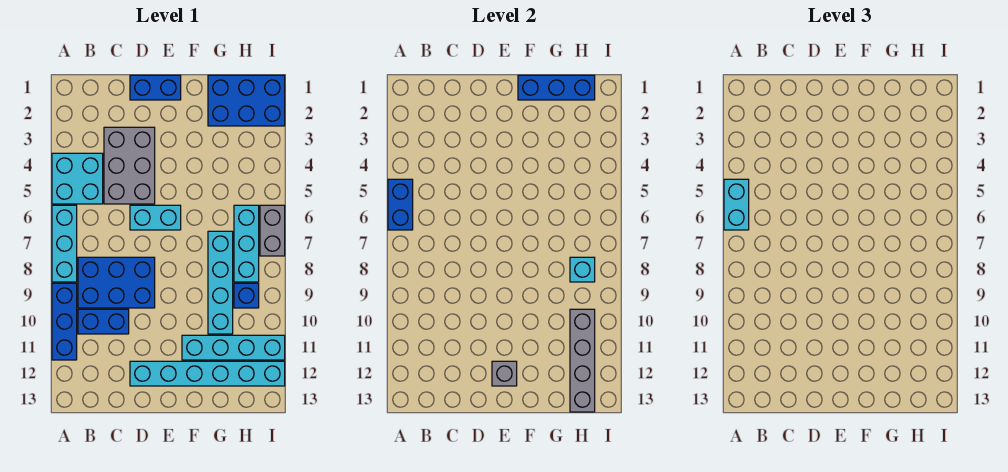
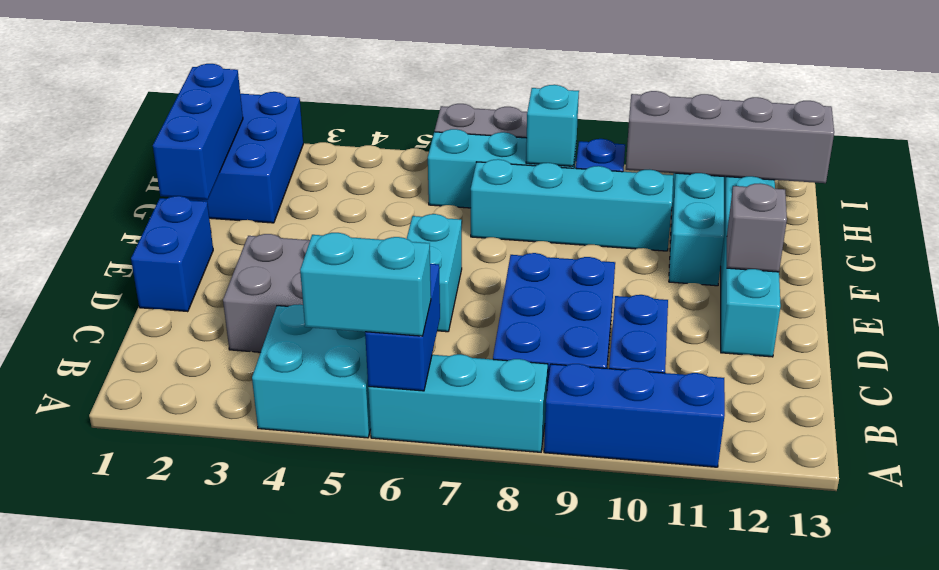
blue 1x2 brick [388,179,413,230] -> blue 1x2 brick turned to [365,264,440,391]

